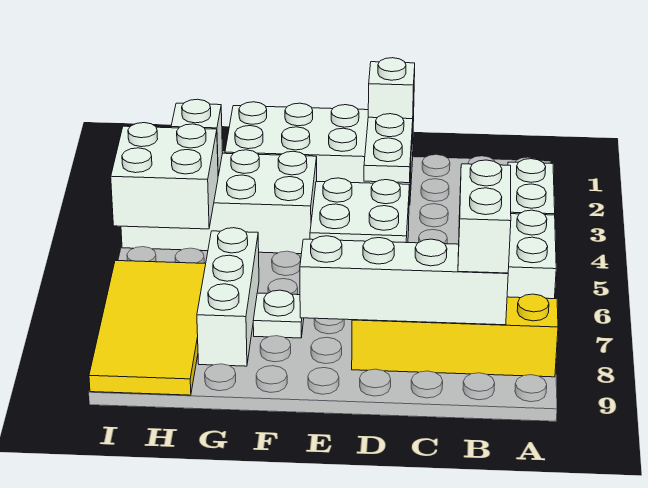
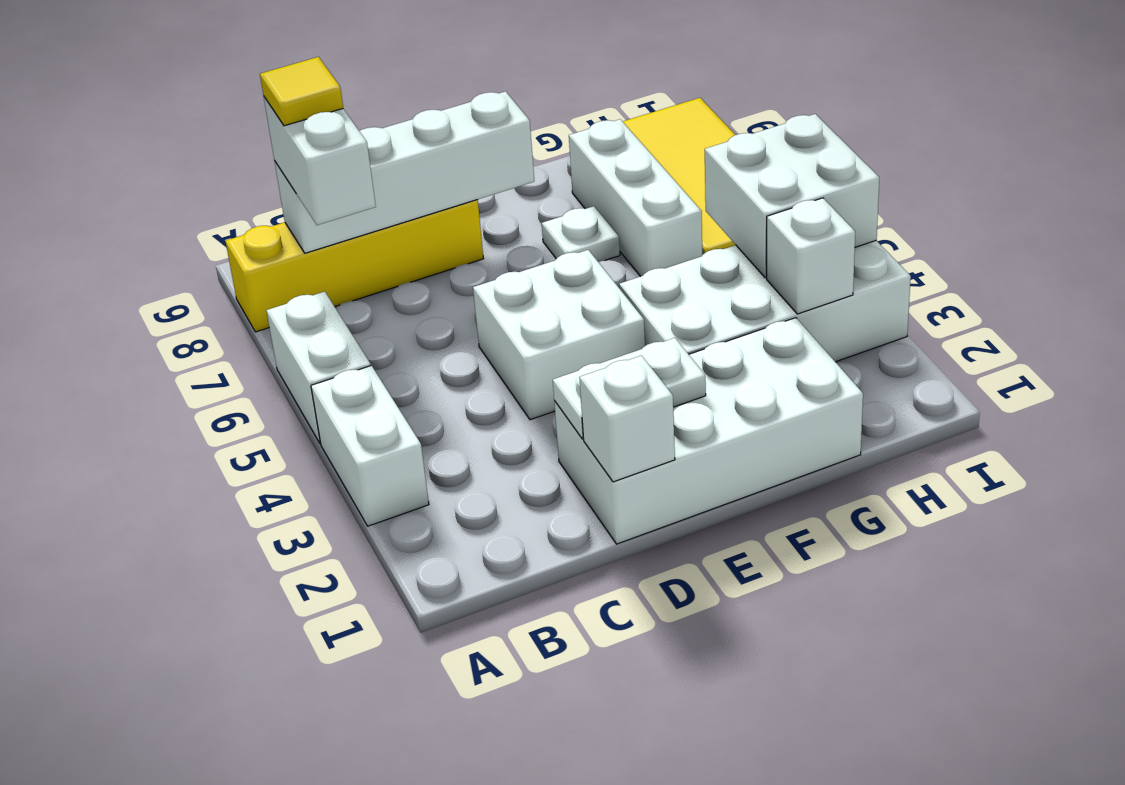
none -> yellow 1x1 tile [260,57,343,126]
white 1x2 plate [364,114,413,183] -> white 1x2 plate turned to [553,338,706,439]

